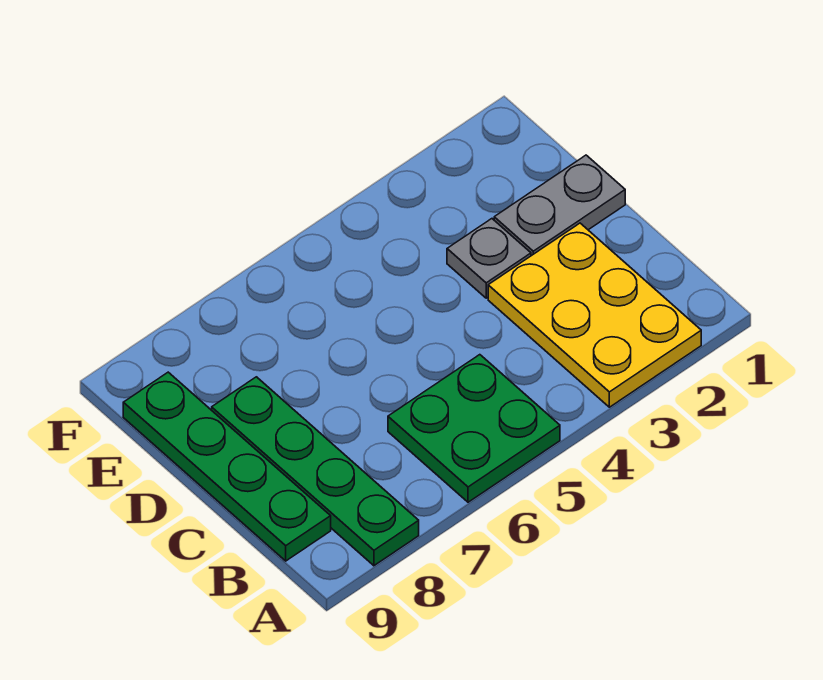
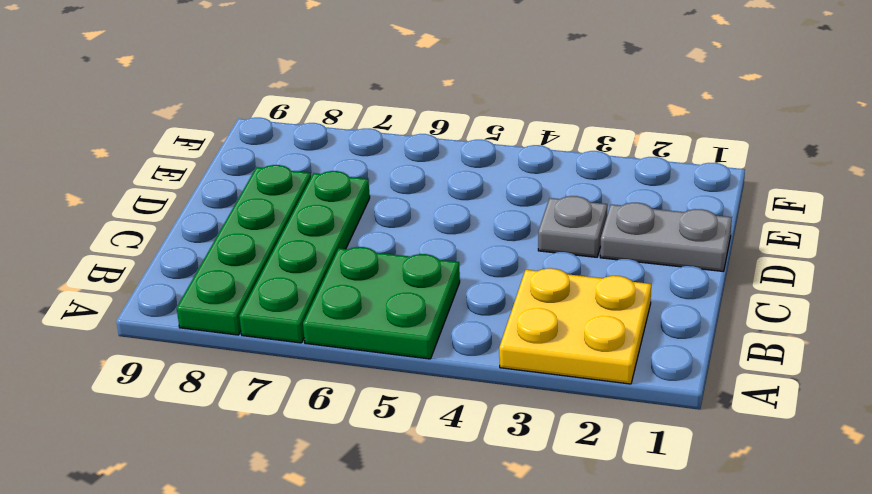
yellow 2x3 plate [488,223,701,407] -> yellow 2x2 plate [499,268,651,384]
green 1x4 plate [123,372,331,561] -> green 1x4 plate moved to [239,171,370,343]

